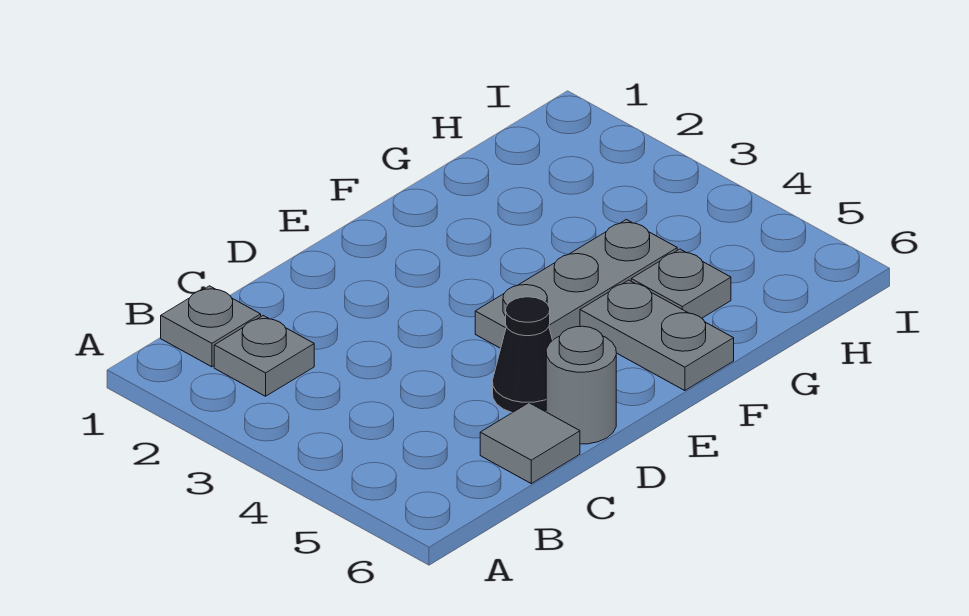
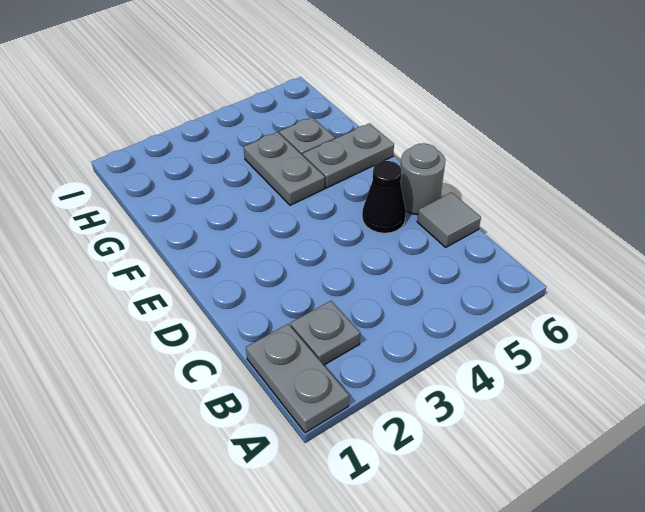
grey 1x1 plate [161,286,261,367] -> grey 1x2 plate [246,324,349,433]
grey 1x3 plate [475,220,677,348] -> grey 1x2 plate [244,132,325,205]

